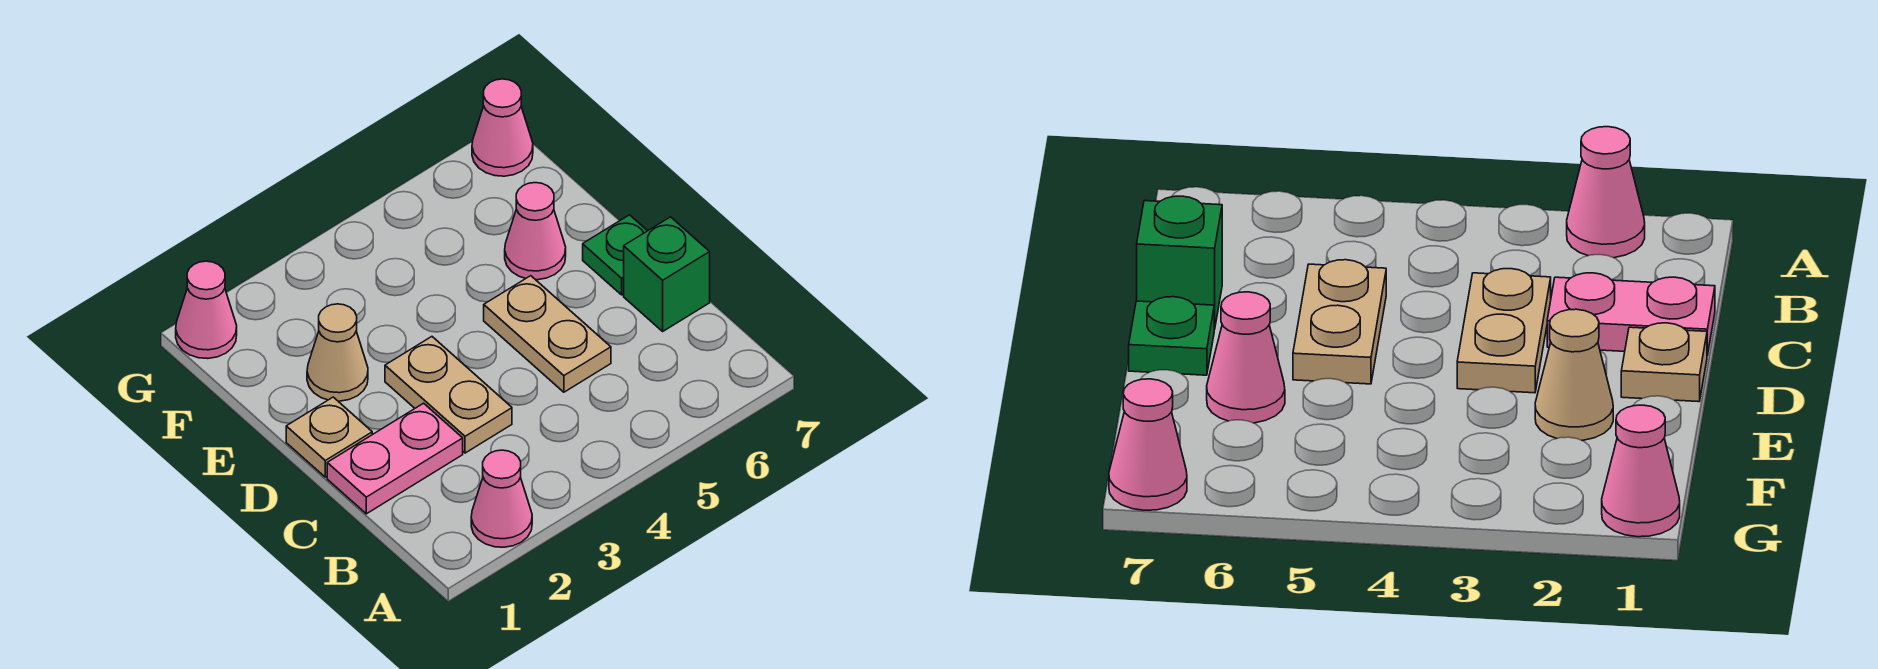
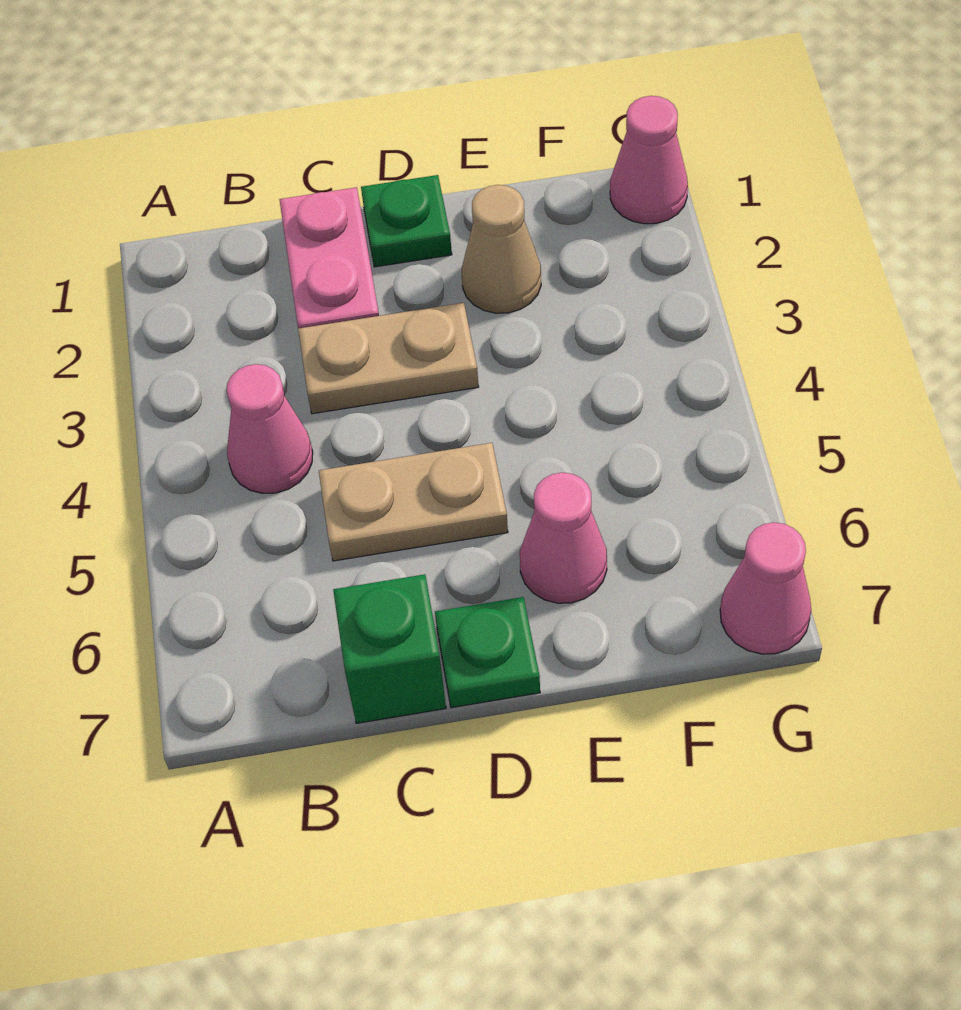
pink 1x1 cone [471,450,532,547] -> pink 1x1 cone moved to [227,364,313,493]
tan 1x1 plate [286,397,372,477] -> green 1x1 plate [361,175,452,267]

